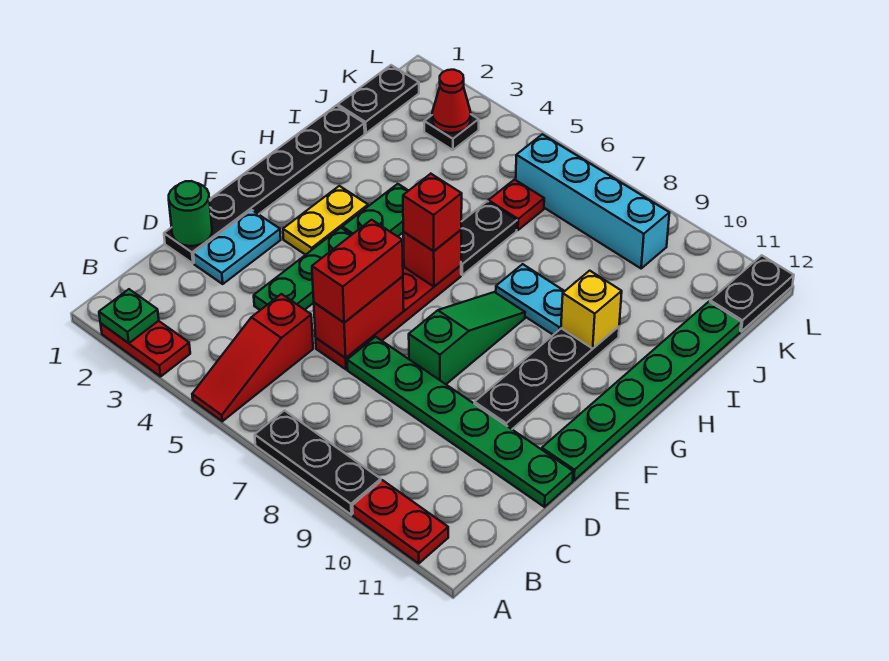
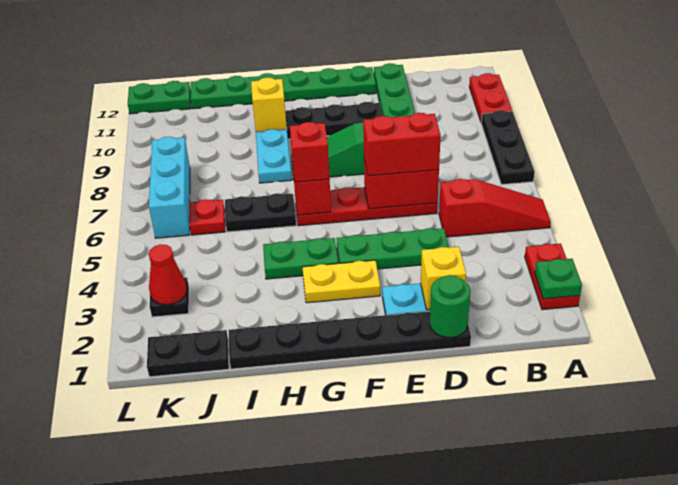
none -> yellow 1x1 brick [421,247,466,310]
cyan 1x4 brick [516,134,669,268] -> cyan 1x3 brick [149,137,190,238]
black 1x2 plate [710,255,794,331] -> green 1x2 plate [128,81,191,114]

